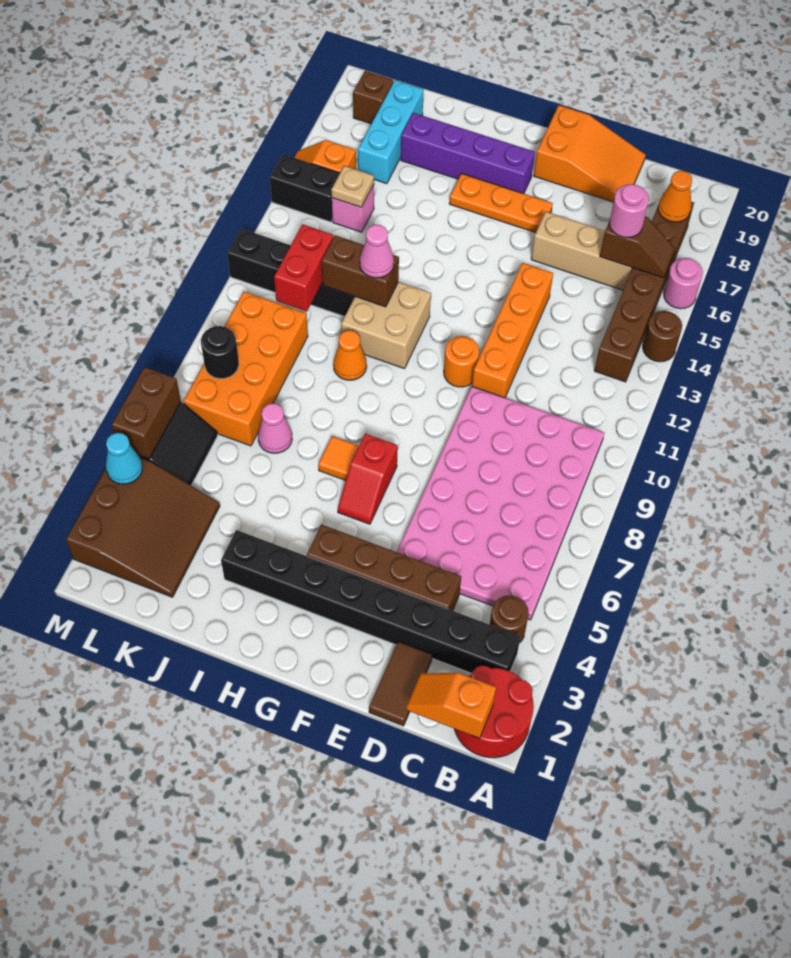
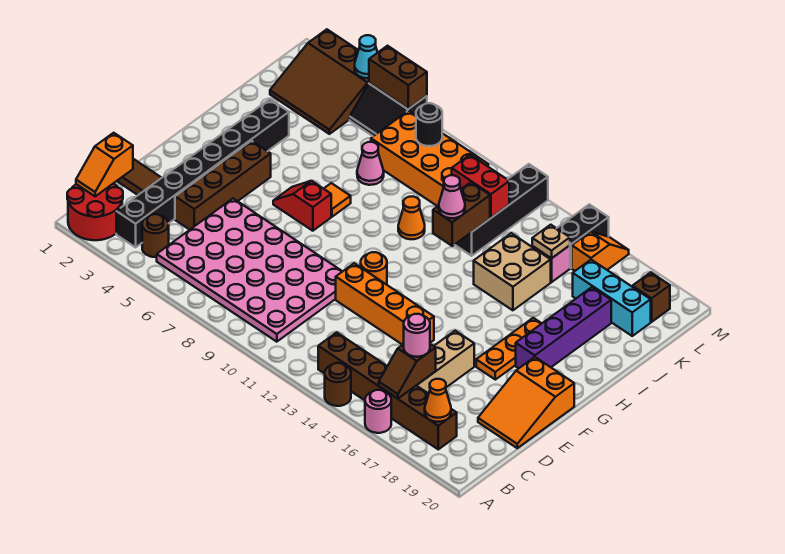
orange 1x2 slope [406,673,496,738] -> orange 1x2 slope turned to [76,133,133,196]
tan 2x2 brick [341,282,431,369] -> tan 2x2 brick moved to [474,233,551,310]

